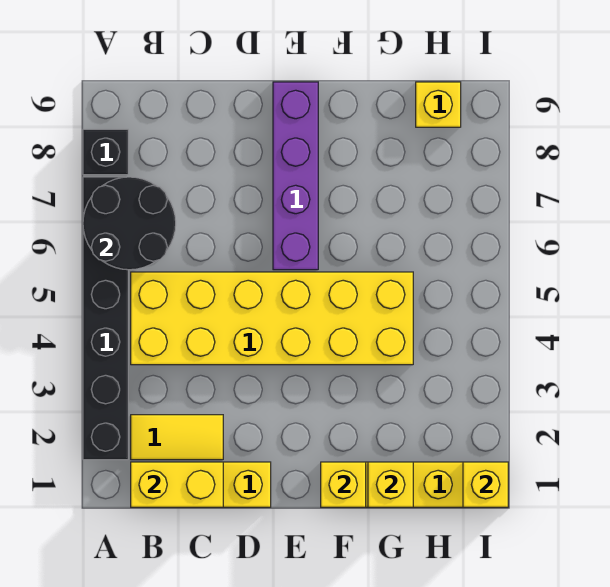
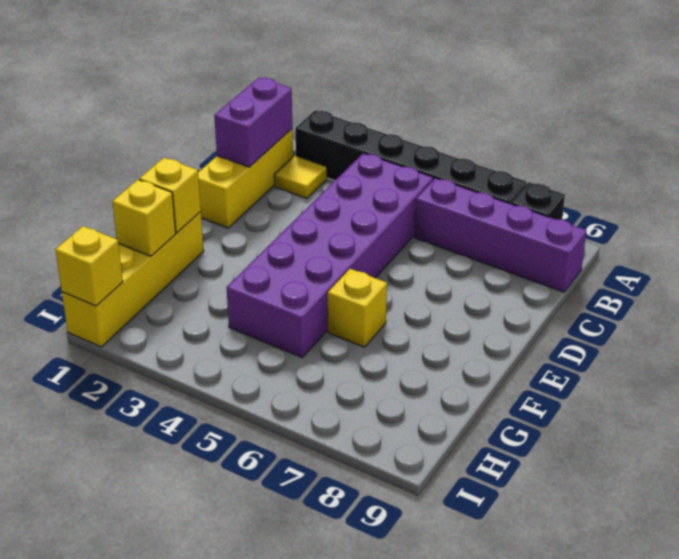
black 2x2 round brick [83,177,176,270] -> none
yellow 1x2 brick [131,462,223,507] -> purple 1x2 brick [214,77,293,167]
yellow 1x2 tile [131,415,223,460] -> yellow 1x1 tile [274,156,327,198]
yellow 2x6 brick [131,272,413,365] -> purple 2x6 brick [226,153,433,357]
purple 1x4 brick [273,82,318,270] -> purple 1x4 brick moved to [414,178,586,292]
yellow 1x1 brick [416,82,461,127] -> yellow 1x1 brick moved to [328,269,387,347]

